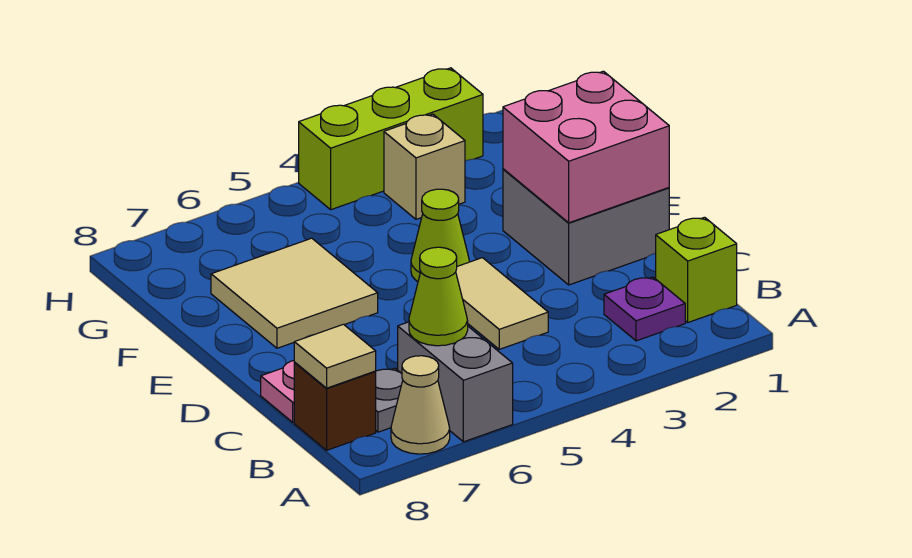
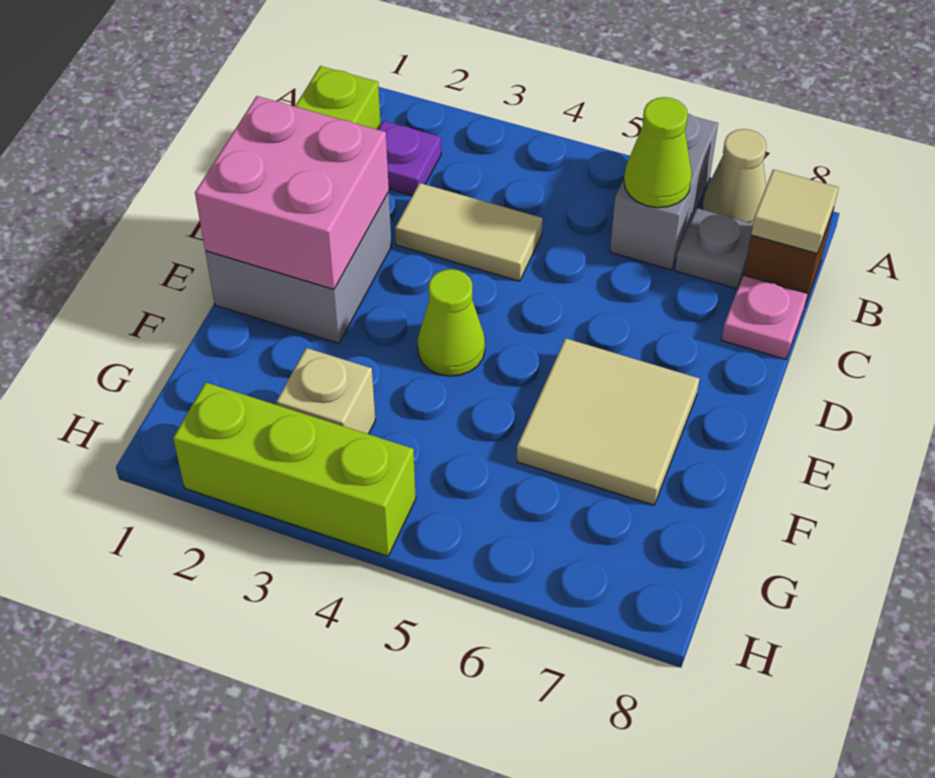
tan 1x2 tile [456,258,548,349] -> tan 1x2 tile turned to [395,183,543,281]

